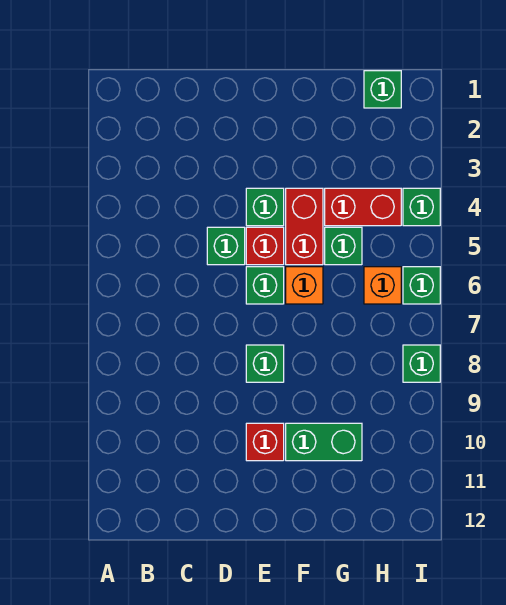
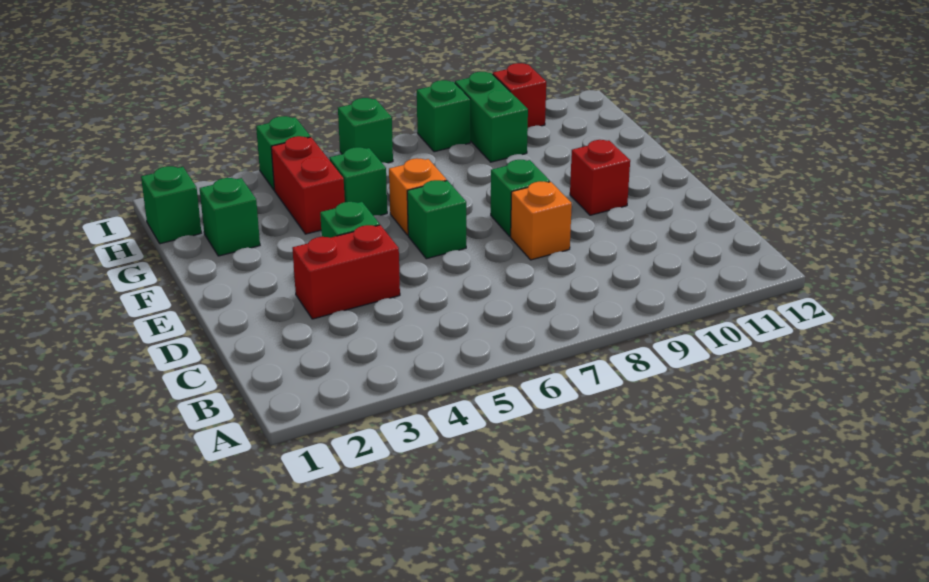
green 1x1 brick [207,227,245,265] -> green 1x1 brick moved to [200,178,260,256]
red 1x1 brick [246,227,284,265] -> red 1x1 brick moved to [493,63,546,128]
red 1x2 brick [286,188,323,265] -> red 1x2 brick moved to [292,225,400,319]
green 1x2 brick [286,423,362,461] -> green 1x2 brick moved to [455,72,528,162]
orange 1x1 brick [364,267,401,304] -> orange 1x1 brick moved to [511,182,572,260]

